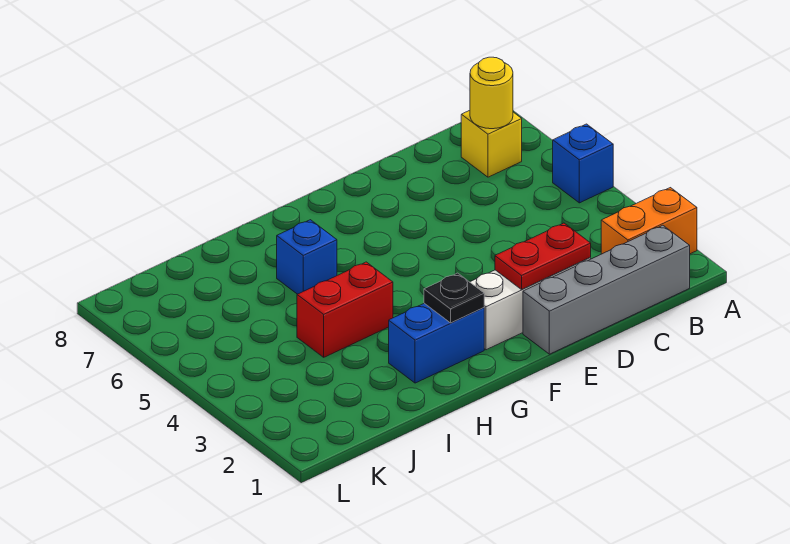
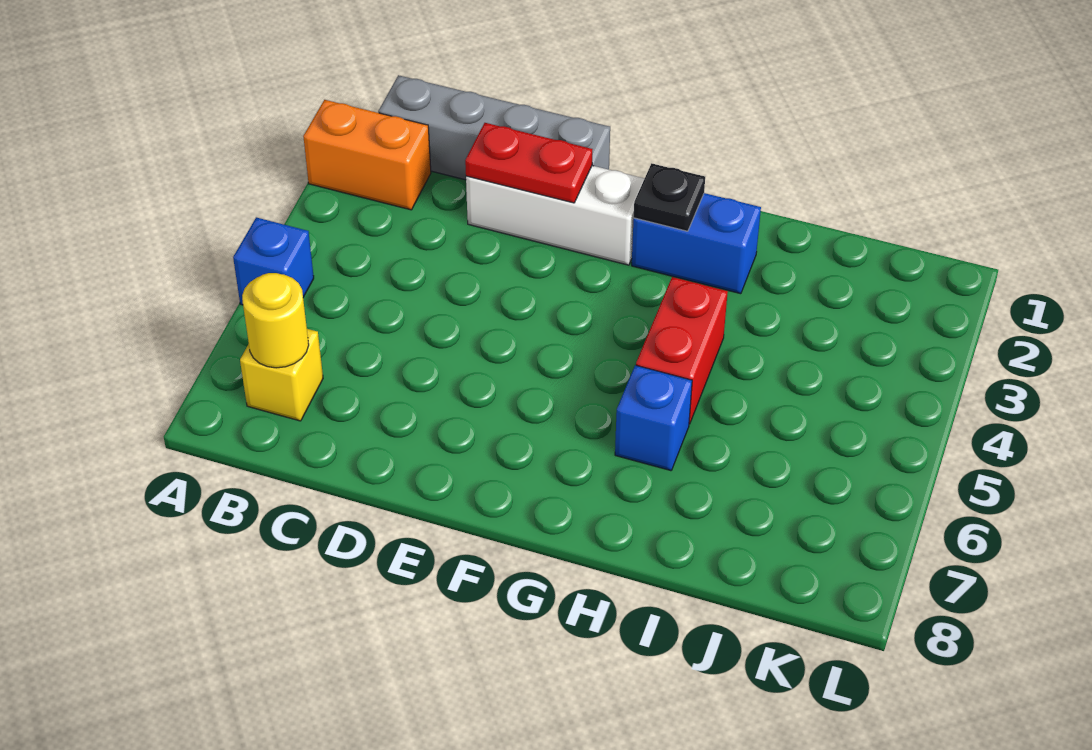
red 1x2 brick [297,262,393,357] -> red 1x2 brick turned to [636,277,728,424]

